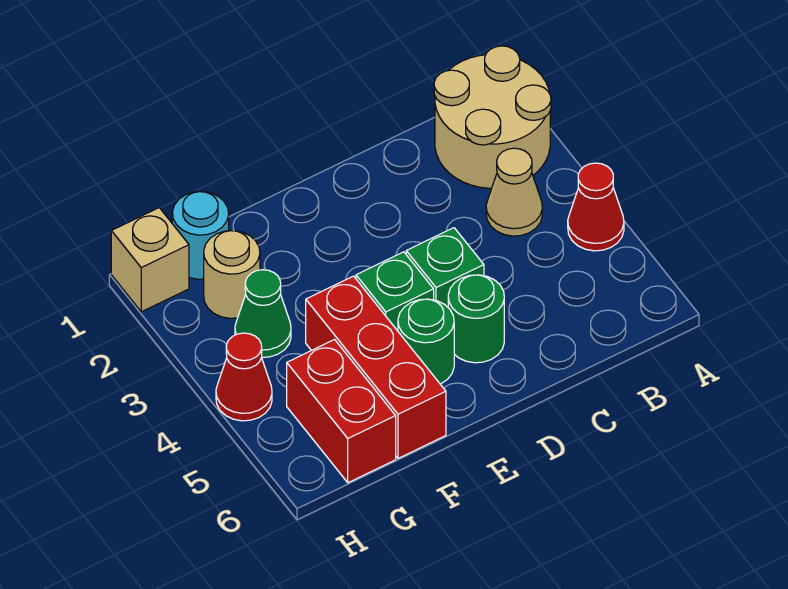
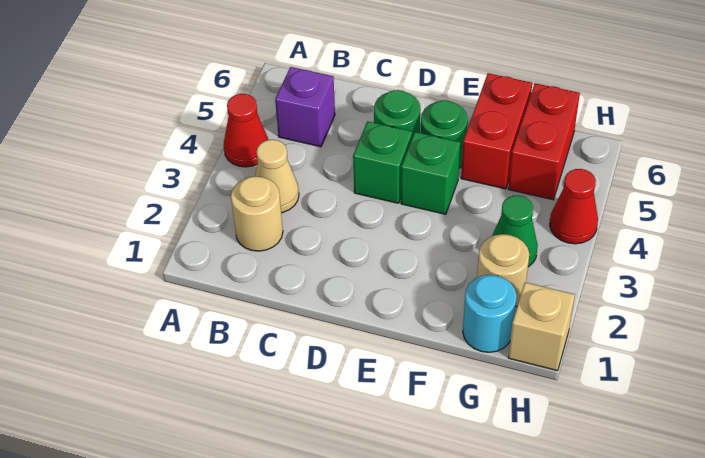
tan 2x2 round brick [434,46,551,188] -> tan 1x1 round brick [231,177,283,251]
none -> purple 1x1 brick [275,67,335,147]
red 1x3 brick [306,276,446,458] -> red 1x2 brick [461,73,532,189]

